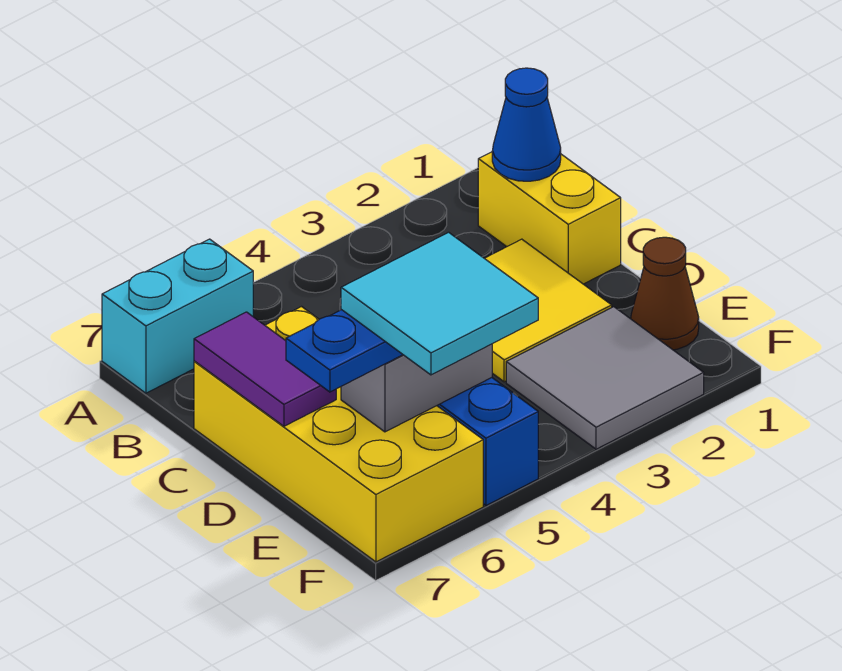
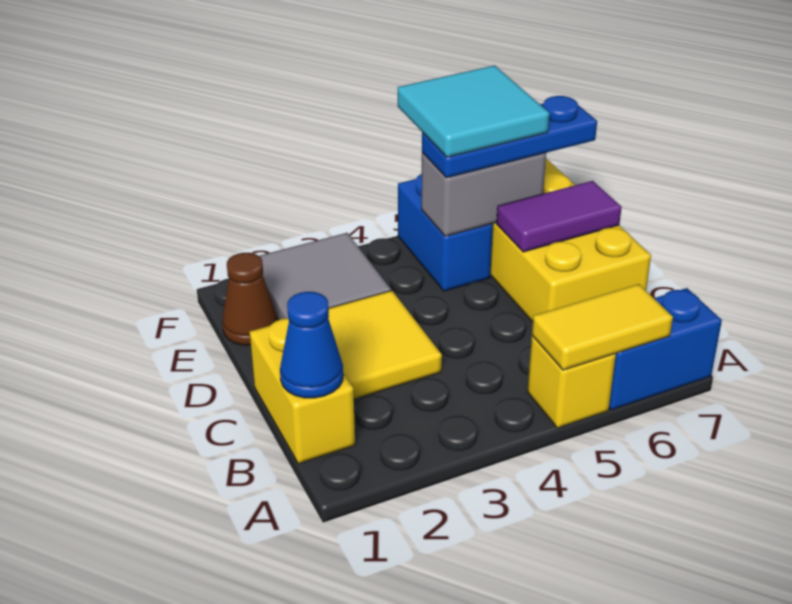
none -> yellow 1x1 brick [527,336,616,428]
none -> yellow 1x2 tile [532,284,673,370]
cyan 1x2 brick [102,239,253,393] -> blue 1x2 brick [609,288,722,410]
purple 1x2 tile [194,312,336,426] -> purple 1x2 tile turned to [497,181,622,252]

